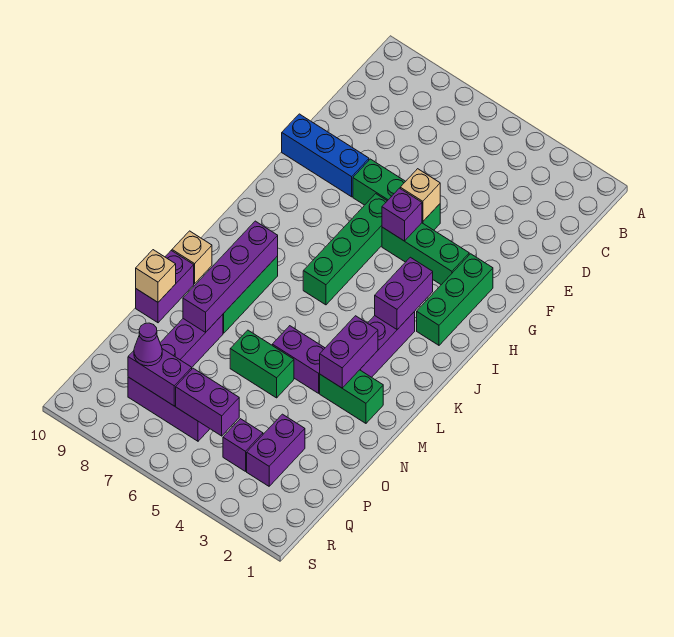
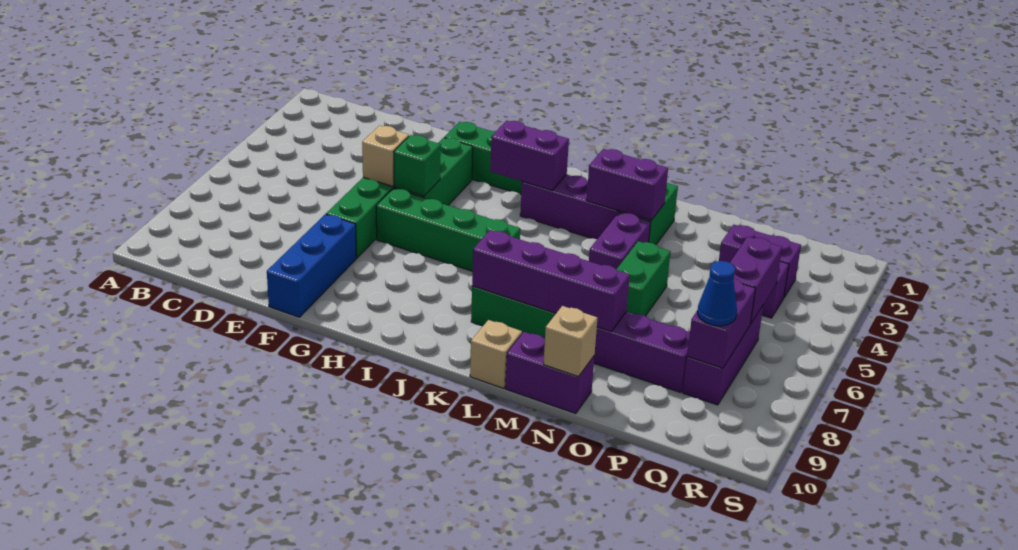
purple 1x1 brick [382,188,422,241] -> green 1x1 brick [394,135,441,196]
purple 1x1 cone [134,323,162,366] -> blue 1x1 cone [697,261,737,326]

